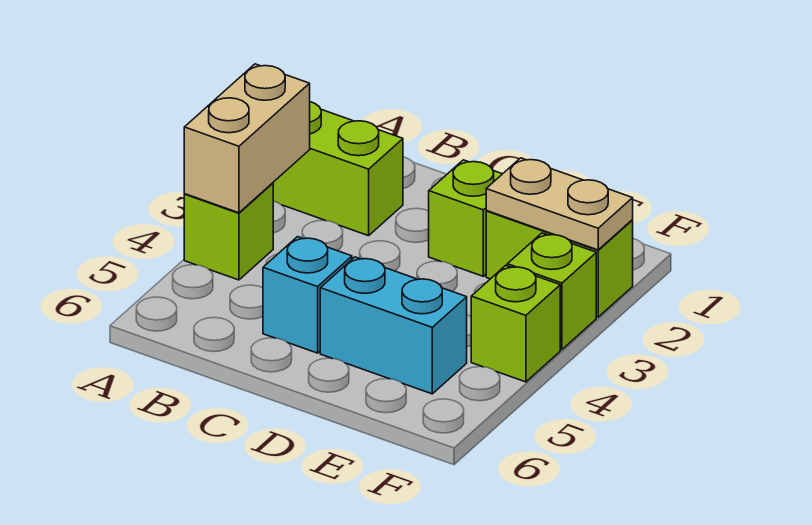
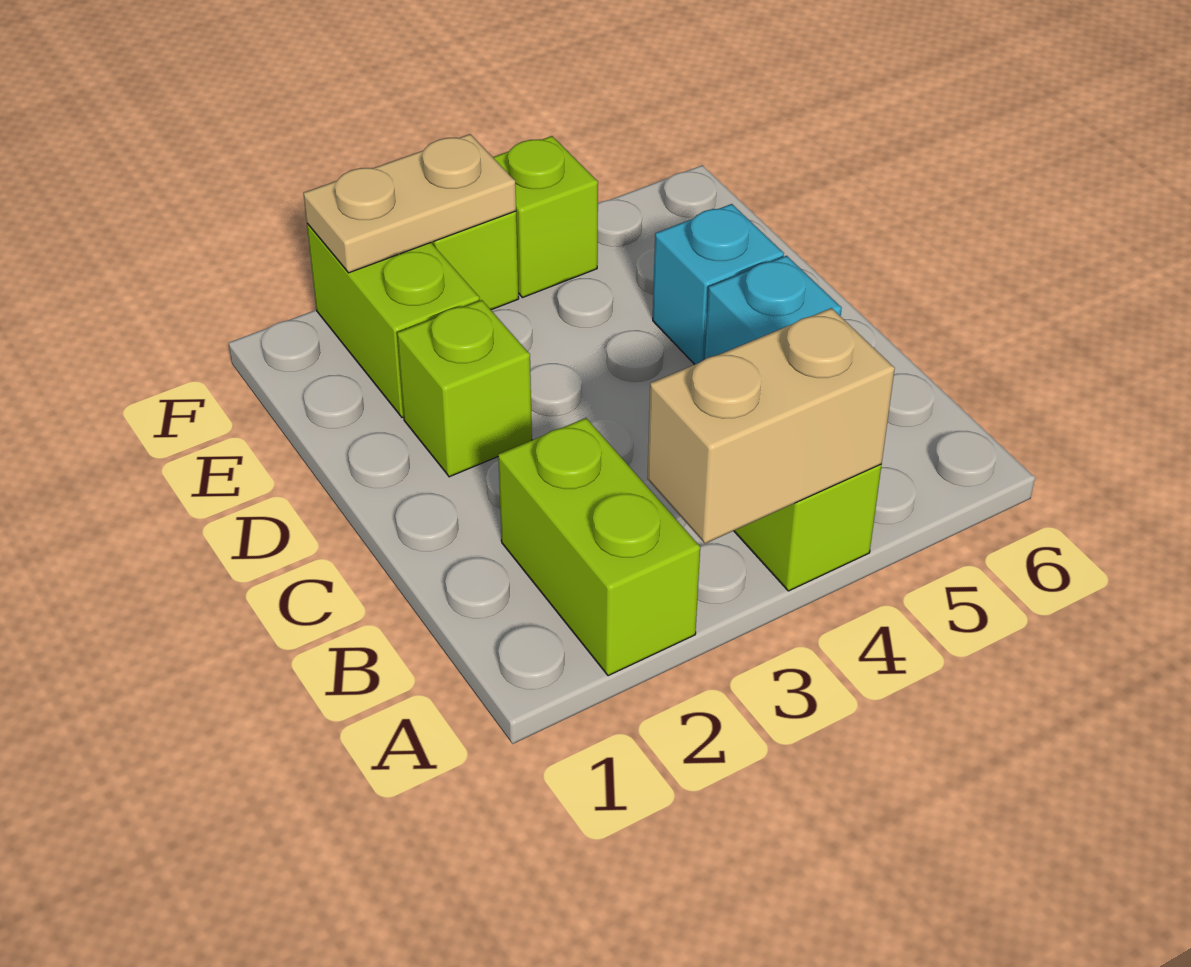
cyan 1x2 brick [320,257,467,394] -> cyan 1x1 brick [653,204,784,365]
tan 1x2 plate [486,158,633,250] -> tan 1x2 plate turned to [303,134,516,273]

